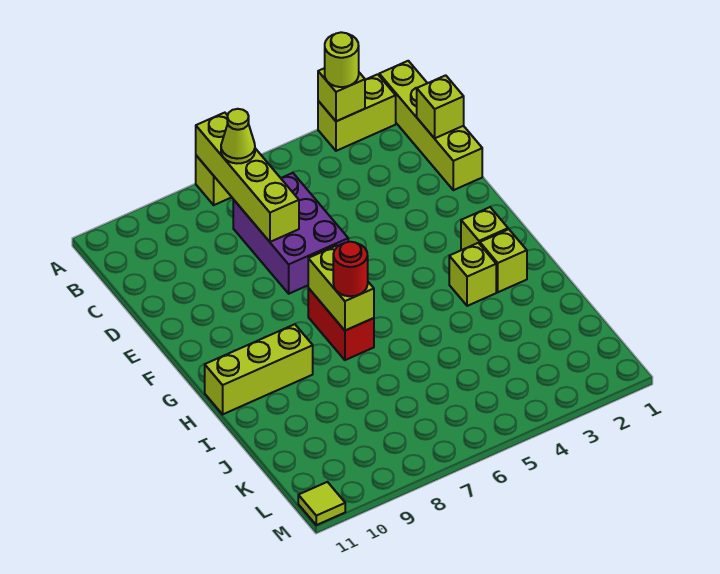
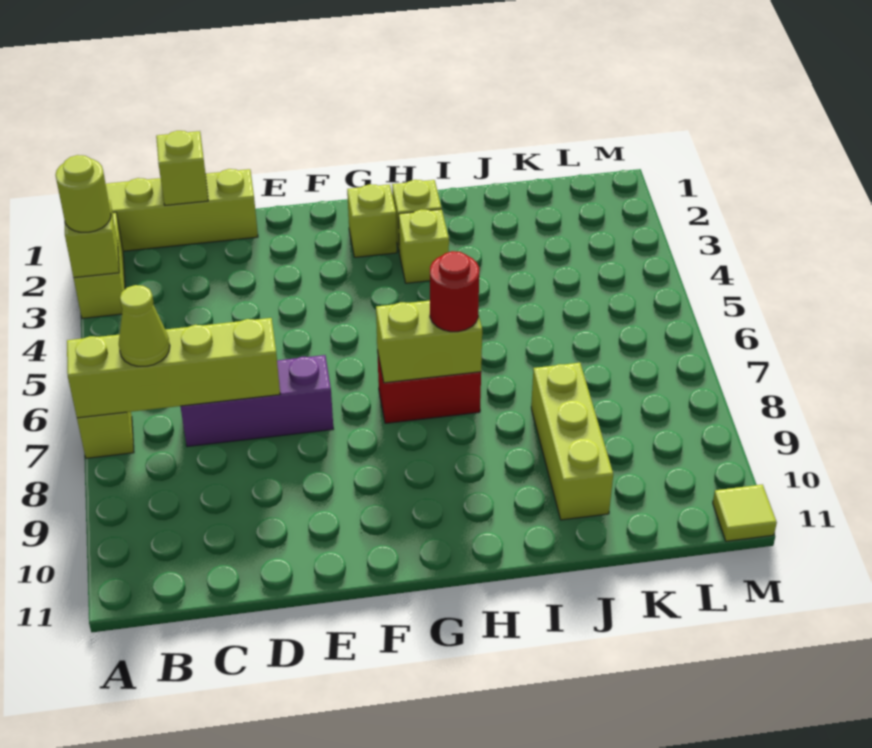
purple 2x3 brick [233,173,348,294] -> purple 1x3 brick [180,355,333,447]
lime 1x3 brick [205,324,313,414] -> lime 1x3 brick moved to [531,363,613,520]

